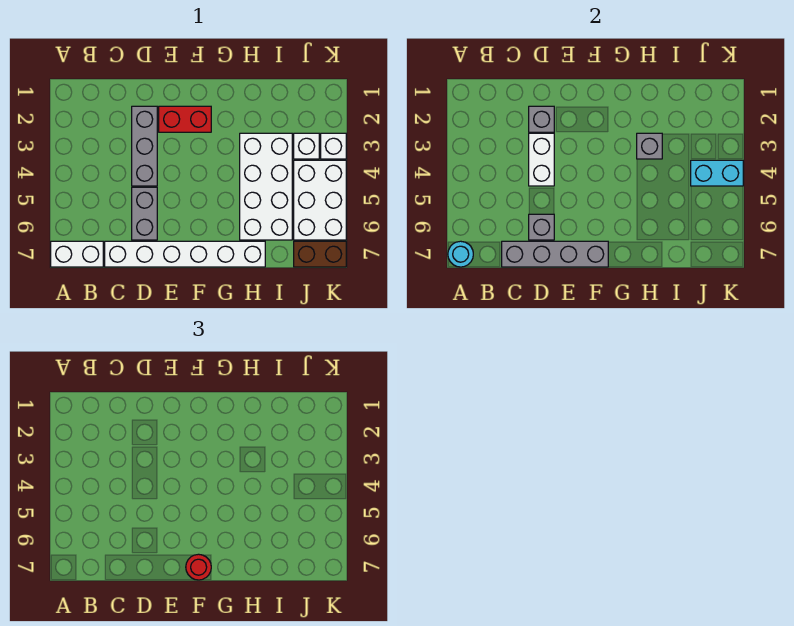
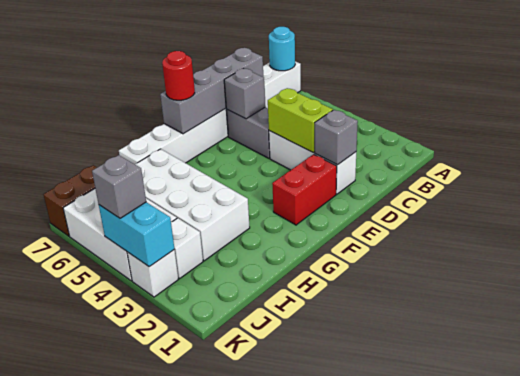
grey 1x3 brick [132,106,157,186] -> white 1x3 brick [269,131,356,194]
white 1x2 brick [529,133,554,186] -> lime 1x2 brick [268,88,333,152]
grey 1x1 brick [637,133,662,159] -> grey 1x1 brick moved to [92,155,146,218]
cyan 1x2 brick [691,160,743,186] -> cyan 1x2 brick turned to [99,202,174,267]

